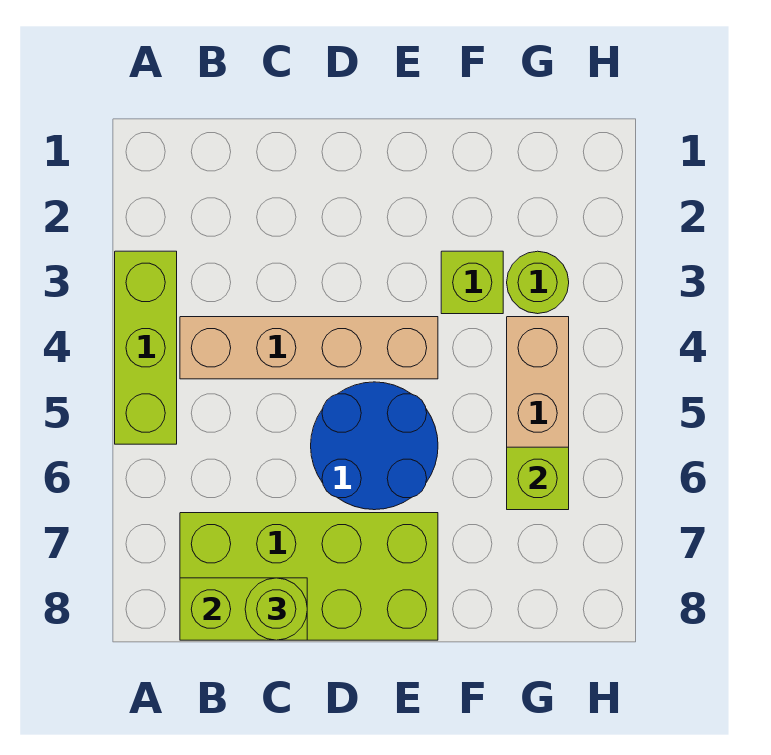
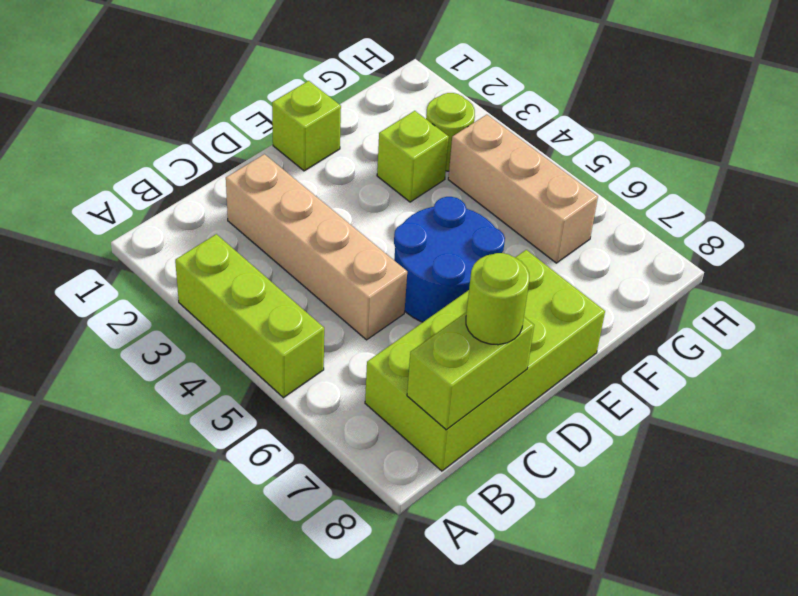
tan 1x4 brick [180,317,438,379] -> tan 1x4 brick turned to [226,154,407,340]
lime 1x1 brick [507,447,569,510] -> lime 1x1 brick moved to [272,81,341,171]

